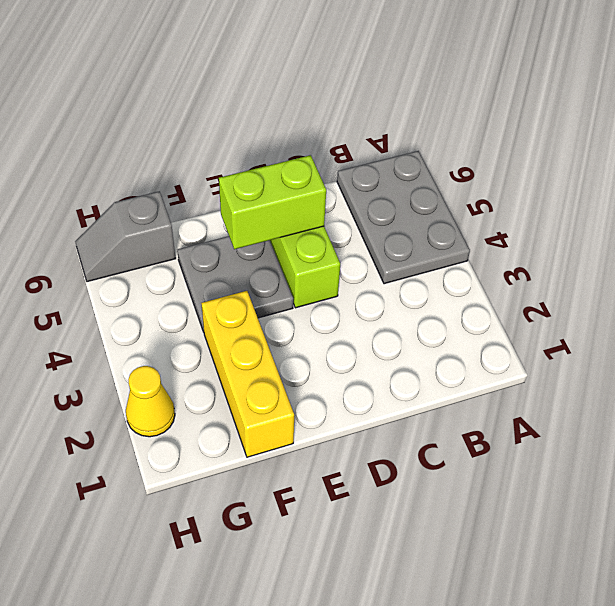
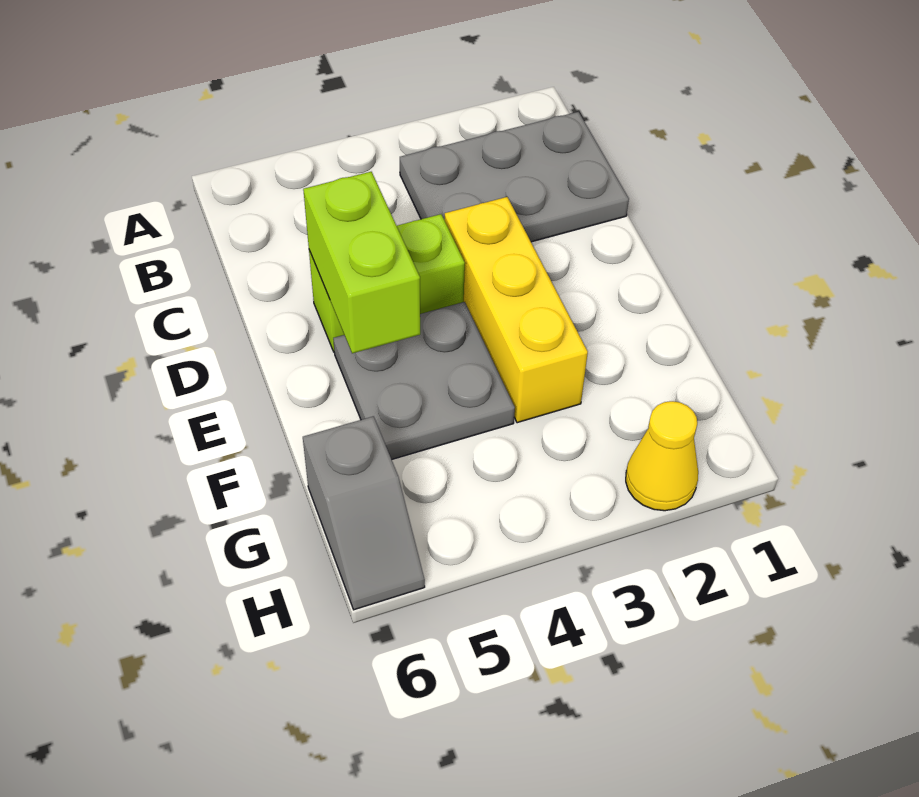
grey 2x3 plate [337,151,470,284] -> grey 2x3 plate moved to [400,112,629,242]
yellow 1x3 brick [201,291,294,457] -> yellow 1x3 brick turned to [444,197,588,423]

